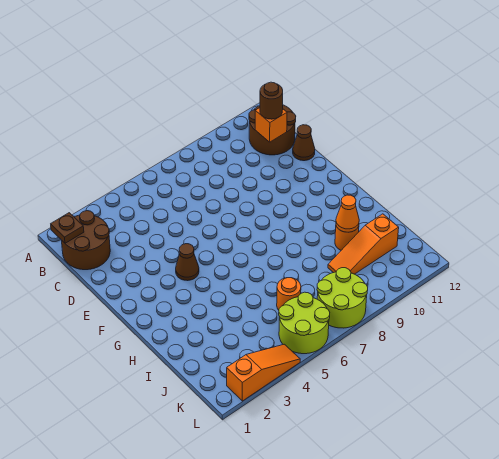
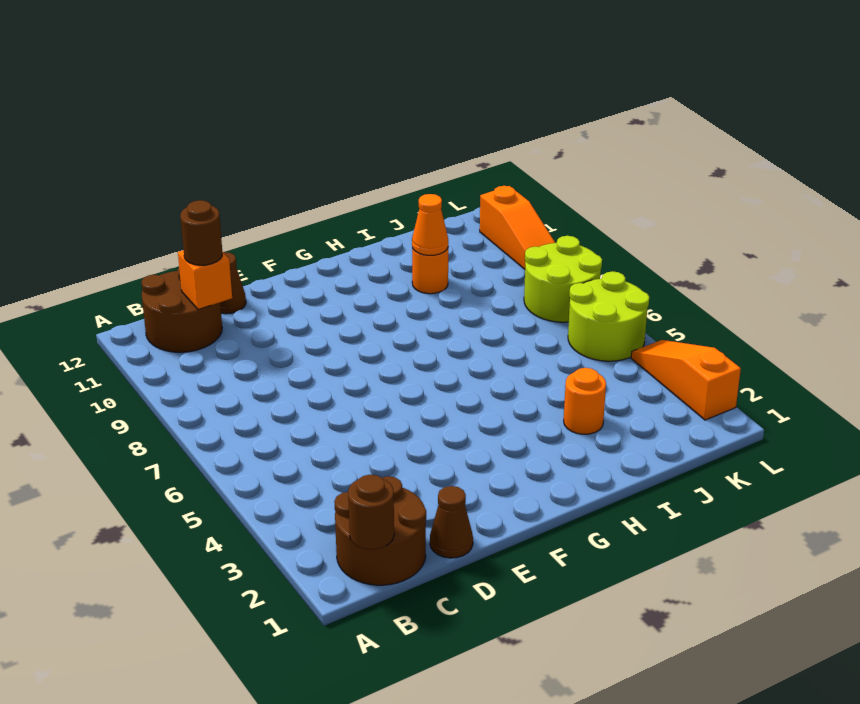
brown 1x1 plate [51,213,84,243] -> brown 1x1 round brick [348,475,394,549]
brown 1x1 cone [176,244,199,281] -> brown 1x1 cone moved to [430,486,473,558]
orange 1x1 round brick [277,278,301,310] -> orange 1x1 round brick moved to [564,368,606,434]
orange 1x3 slope [328,214,399,274] -> orange 1x3 slope moved to [480,186,555,269]

